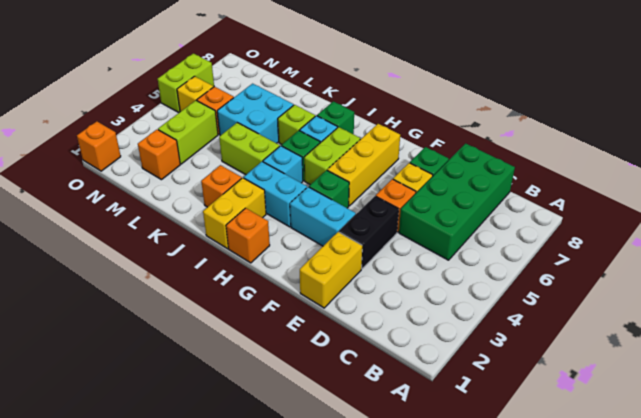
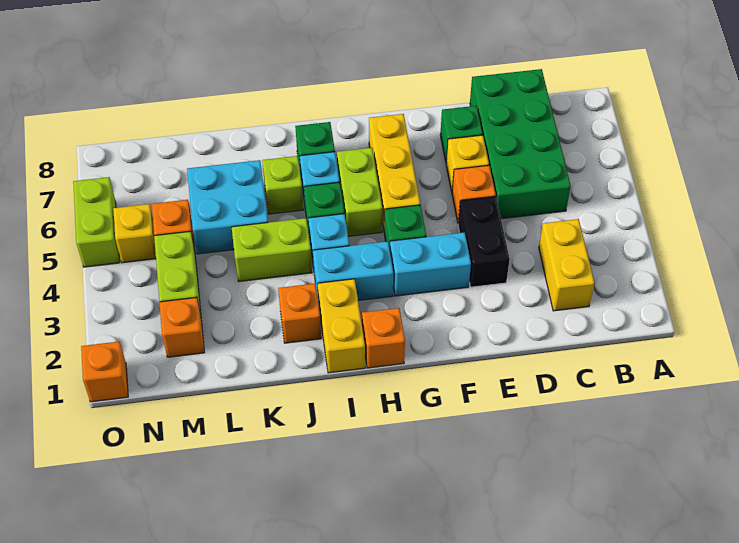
yellow 1x2 brick [300,232,362,308] -> yellow 1x2 brick moved to [539,219,595,311]

